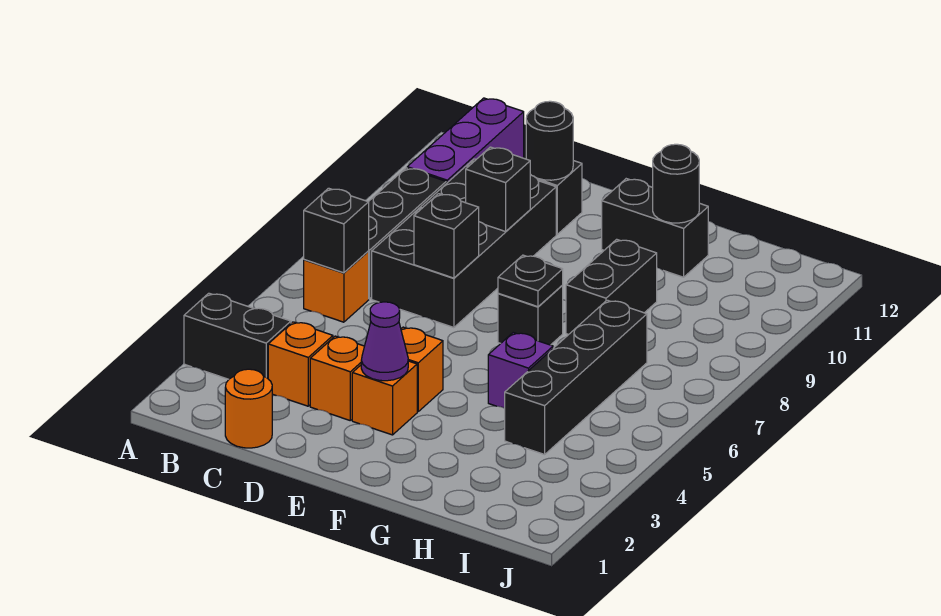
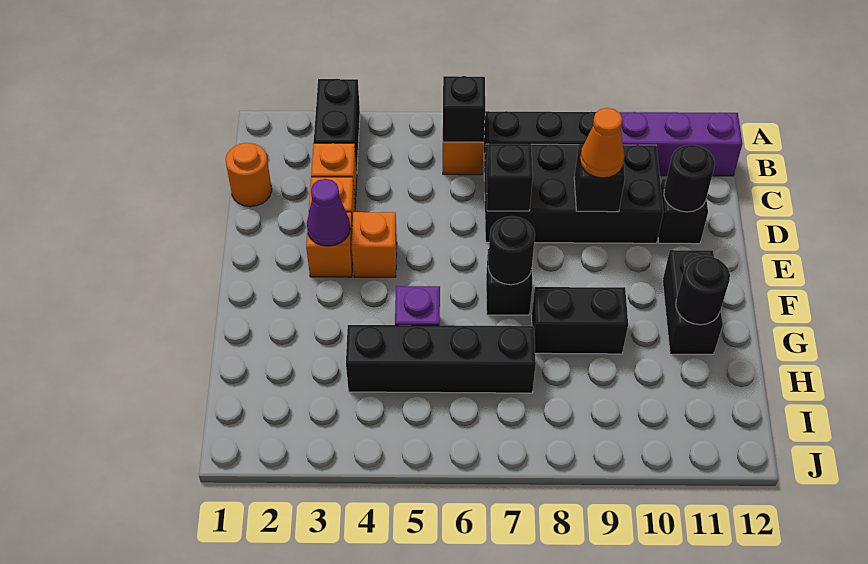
none -> orange 1x1 cone [580,108,624,178]
black 1x1 plate [498,255,563,307] -> black 1x1 round brick [488,216,535,285]

